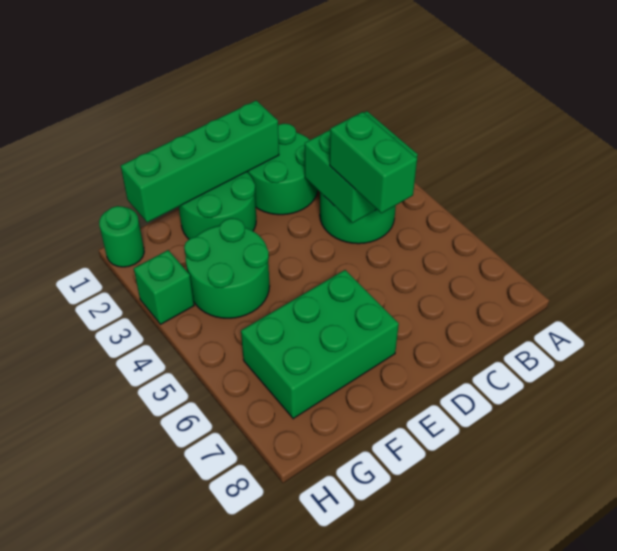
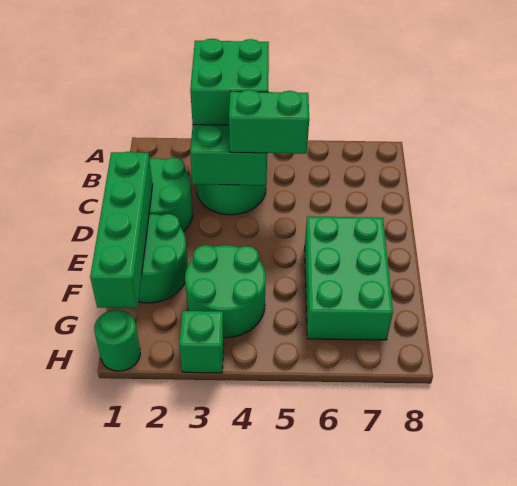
none -> green 2x2 brick [190,39,269,125]

